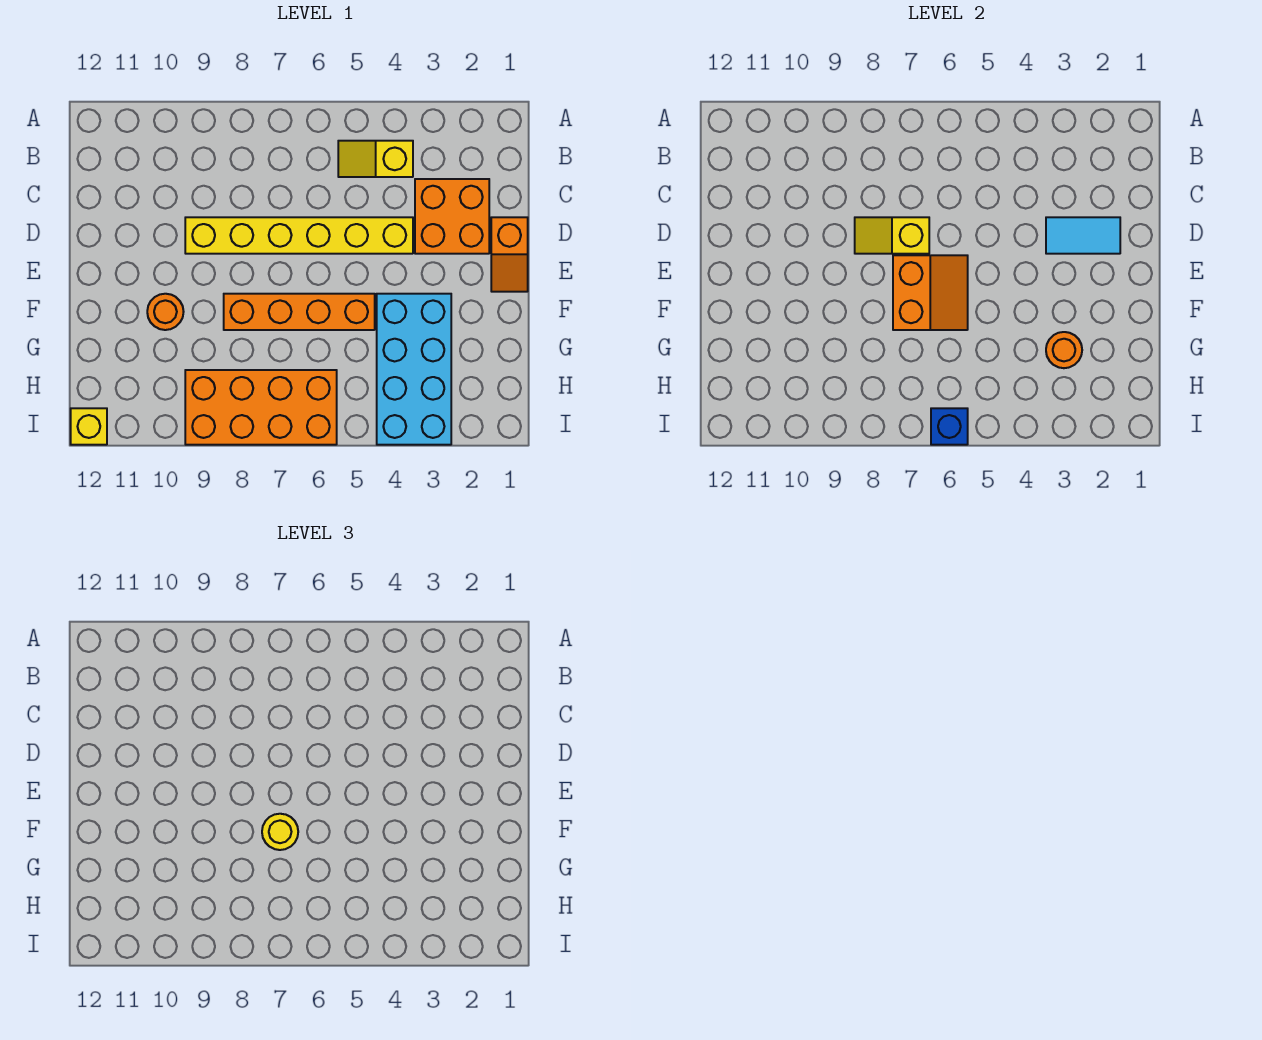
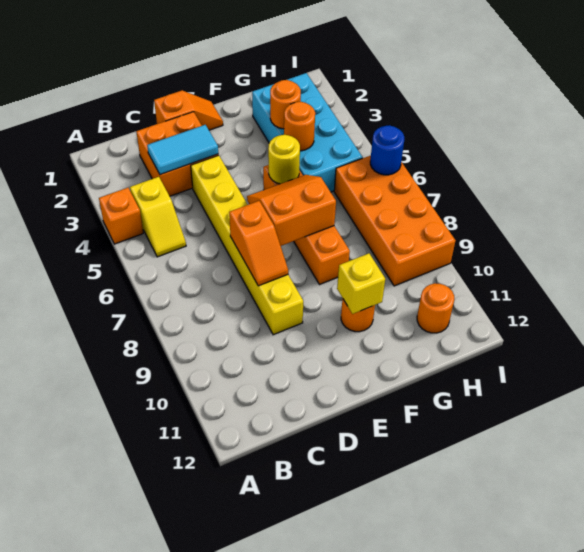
none -> orange 1x1 brick [99,188,143,244]
cyan 1x2 tile [1046,217,1120,254] -> cyan 1x2 tile turned to [147,125,218,175]
yellow 1x2 slope [855,217,929,254] -> orange 1x2 slope [229,201,288,286]
cyan 2x4 brick [377,294,451,445] -> cyan 2x4 brick turned to [252,73,363,192]
yellow 1x1 round brick [262,814,298,850] -> yellow 1x1 round brick moved to [268,135,300,184]
none -> orange 1x1 round brick [284,102,315,151]
none -> orange 1x1 round brick [417,283,454,333]
blue 1x1 brick [931,408,968,445] -> blue 1x1 round brick [370,125,404,175]
yellow 1x1 brick [71,408,107,445] -> yellow 1x1 brick moved to [337,253,385,314]

